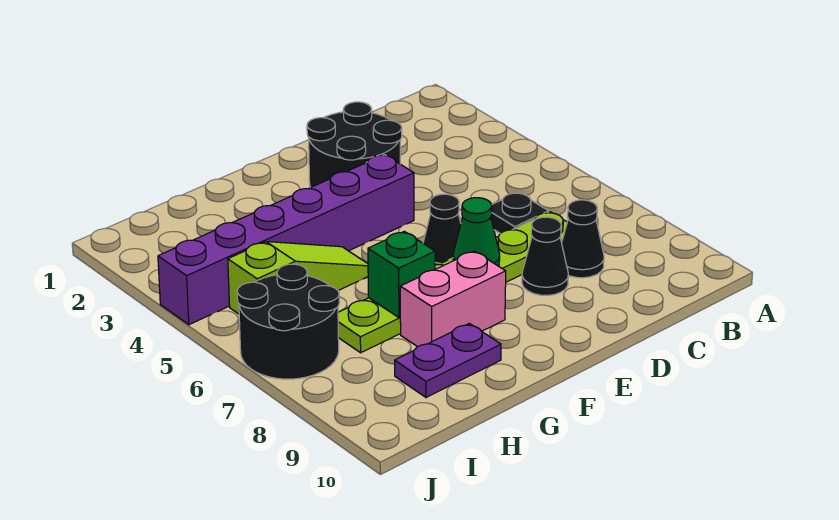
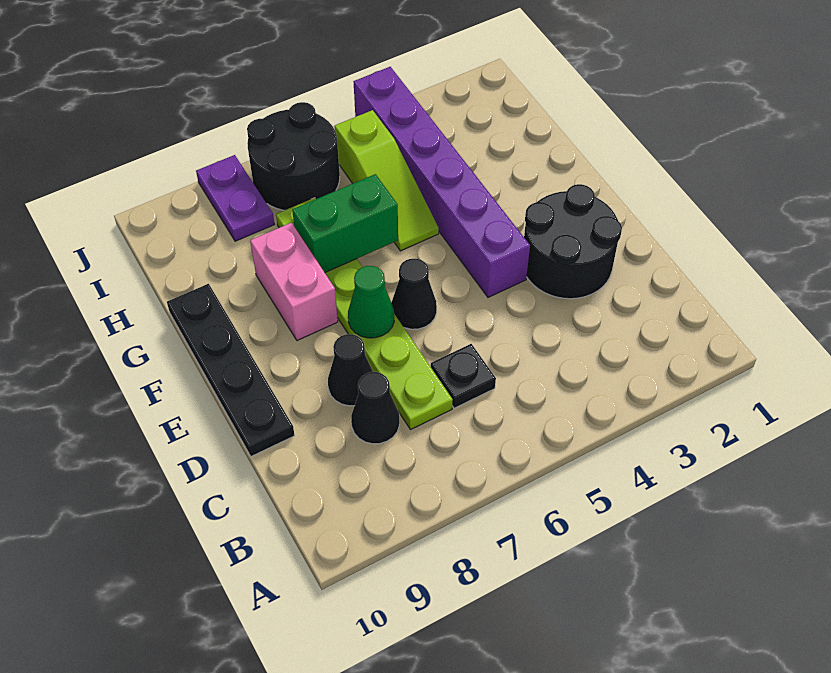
none -> black 1x4 plate [167,284,295,456]
green 1x1 brick [368,231,435,318] -> green 1x2 brick [292,174,398,272]
purple 1x2 plate [395,323,501,398] -> purple 1x2 plate moved to [196,155,274,241]

